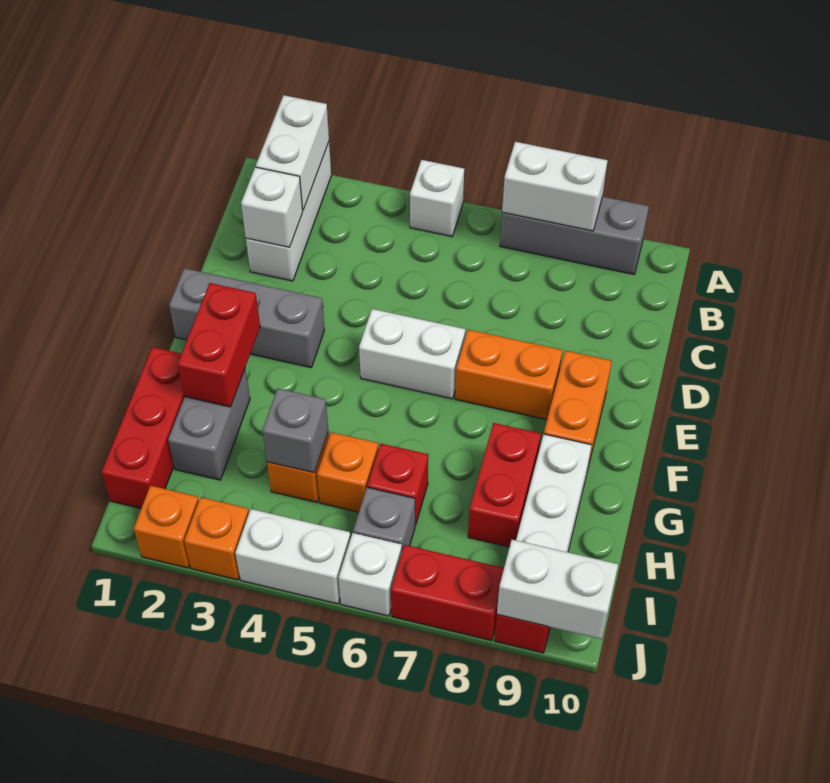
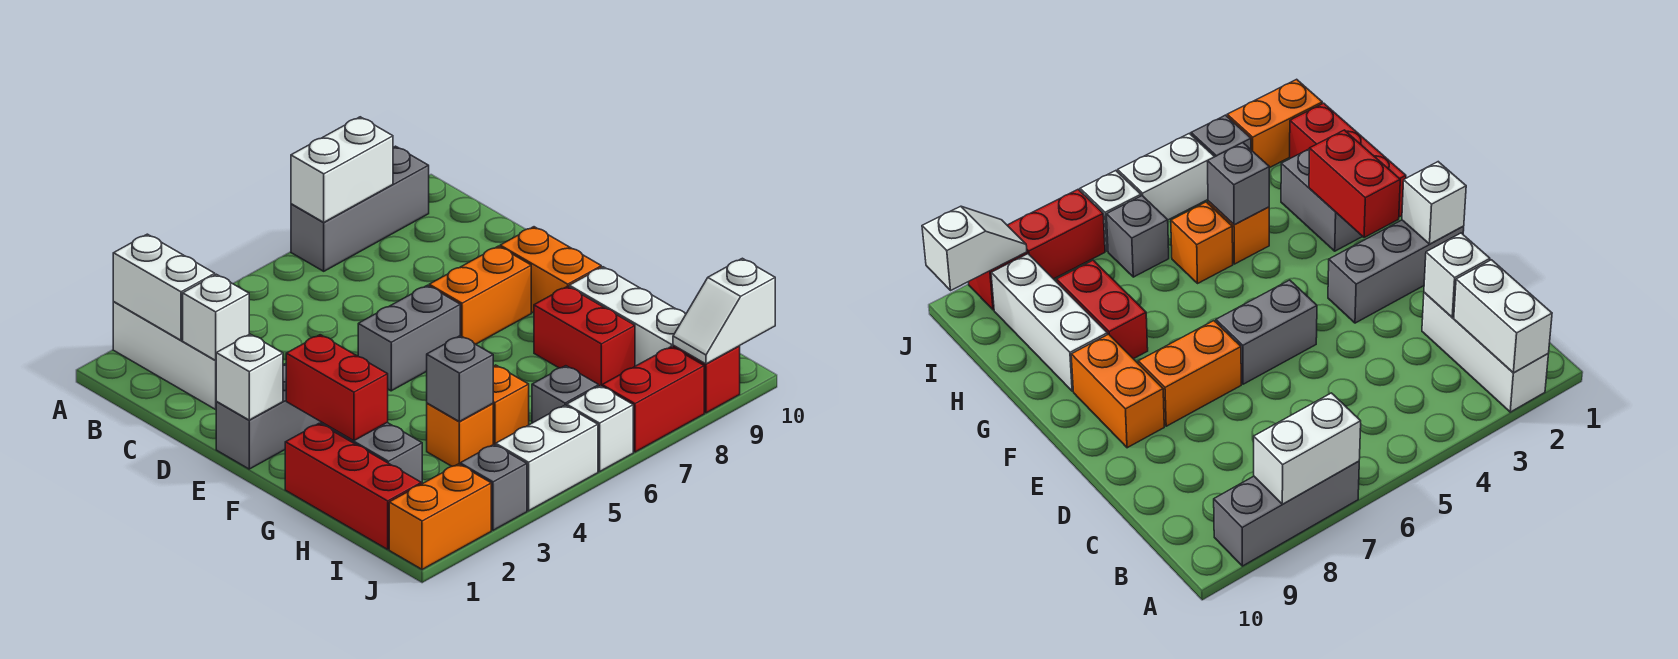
white 1x1 brick [410,160,464,236] -> white 1x1 brick moved to [216,334,283,420]
white 1x2 brick [359,309,465,399] -> grey 1x2 brick [358,285,460,391]
red 1x1 brick [367,444,428,525] -> none
orange 1x1 brick [134,486,199,568] -> orange 1x2 brick [389,464,491,569]
orange 1x1 brick [184,497,249,580] -> grey 1x1 brick [460,444,527,530]
white 1x2 brick [497,540,618,639] -> white 1x2 slope [673,258,775,364]

